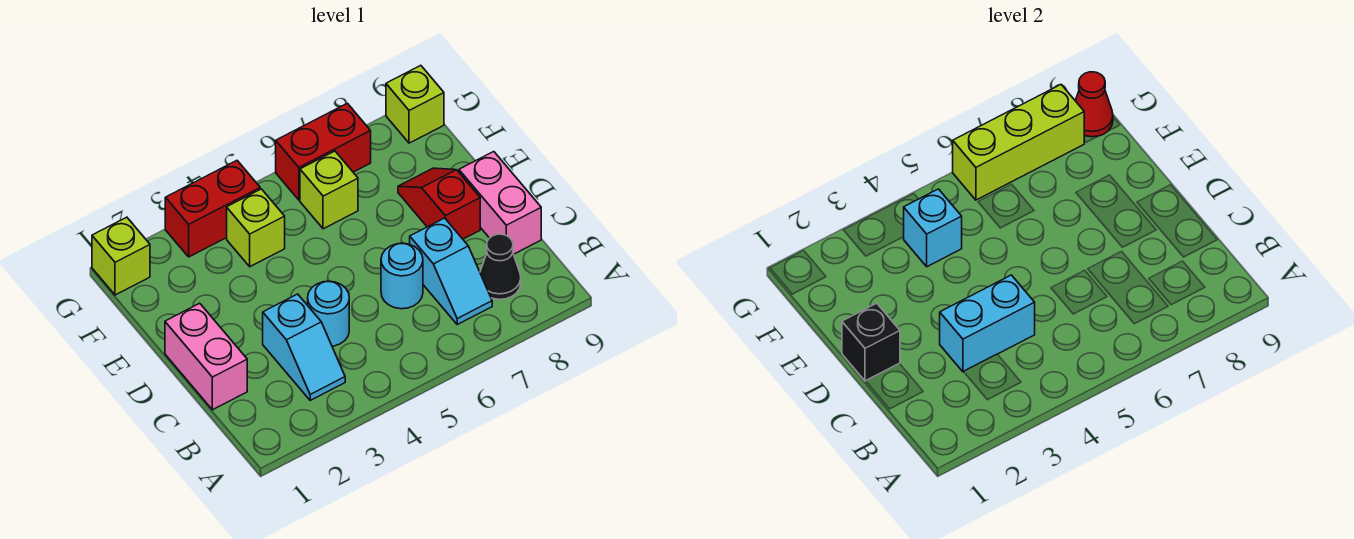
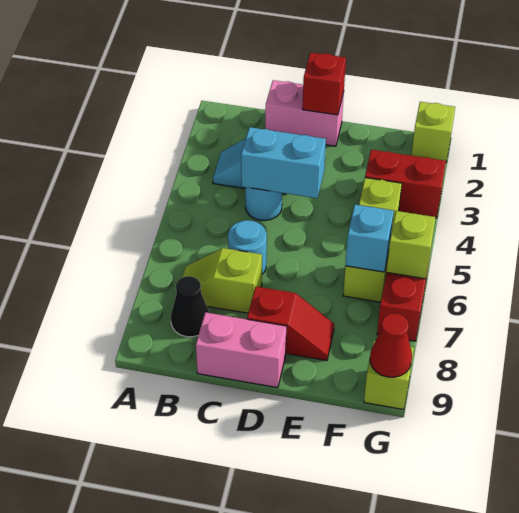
cyan 1x2 slope [410,218,492,324] -> lime 1x2 slope [182,248,262,313]
cyan 1x2 brick [940,275,1035,372] -> cyan 1x2 brick turned to [241,127,326,198]
black 1x1 brick [842,303,900,381] -> red 1x1 brick [303,52,346,115]
cyan 1x1 brick [904,189,962,267] -> cyan 1x1 brick moved to [345,204,394,272]
red 1x2 brick [165,161,260,257] -> red 1x2 brick turned to [365,150,446,218]
lime 1x3 brick [953,85,1084,200] -> lime 1x1 brick [387,211,436,279]

